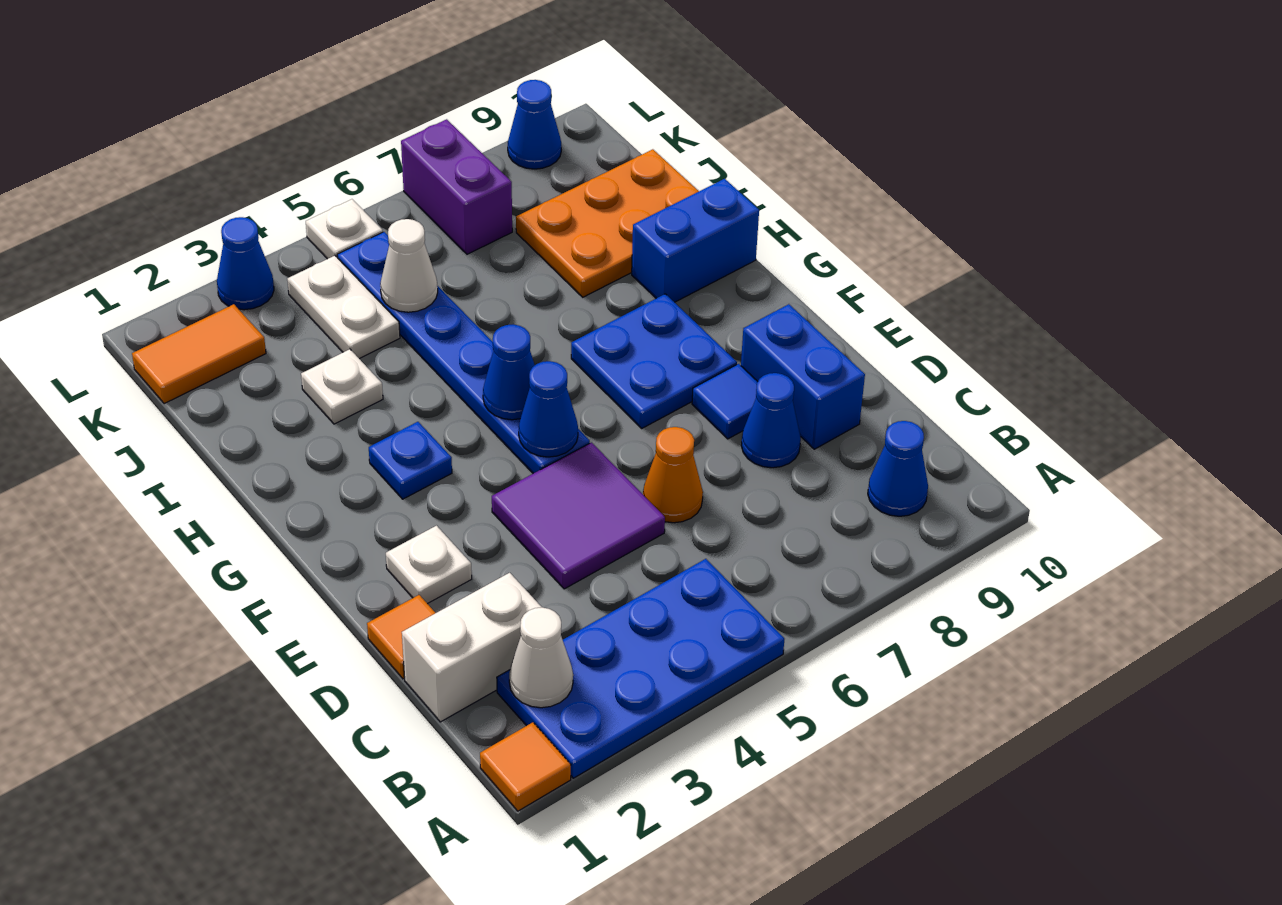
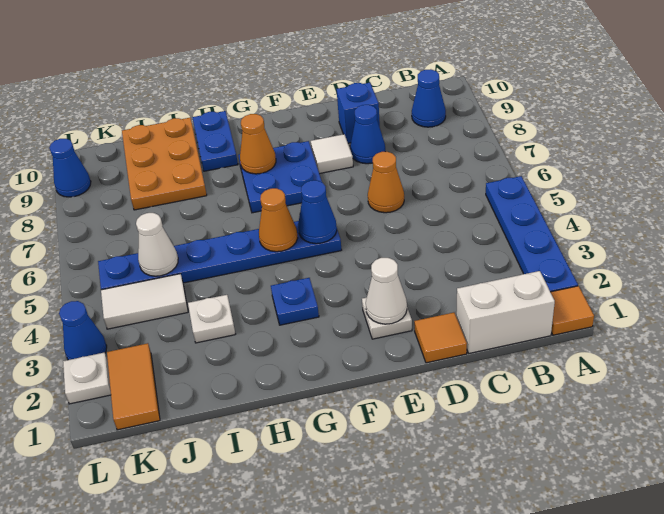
blue 2x4 plate [497,559,784,778] -> blue 1x4 plate [486,176,578,292]
white 1x1 cone [509,607,573,708] -> white 1x1 cone moved to [366,258,407,324]
white 1x2 brick [402,573,542,722] -> white 1x2 brick turned to [456,271,555,353]
purple 2x2 tile [492,443,665,589] -> none
blue 1x2 brick [741,304,865,449] -> blue 1x1 brick [337,83,380,143]
blue 1x1 tile [692,364,758,439] -> white 1x1 tile [311,134,353,174]
blue 1x1 cone [483,325,535,420] -> orange 1x1 cone [259,188,298,252]
none -> orange 1x1 cone [240,114,276,174]
blue 1x2 brick [632,179,759,302] -> blue 1x2 plate [192,111,238,171]
white 1x2 plate [287,256,400,359] -> white 1x2 tile [101,274,188,329]
purple 1x2 brick [401,119,512,254] -> none
white 1x1 plate [306,199,383,259] -> white 1x1 plate moved to [63,352,111,404]

